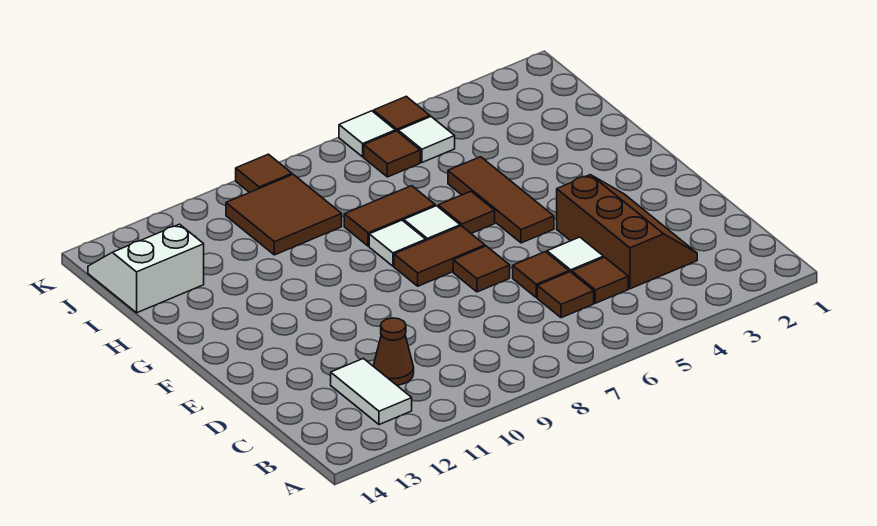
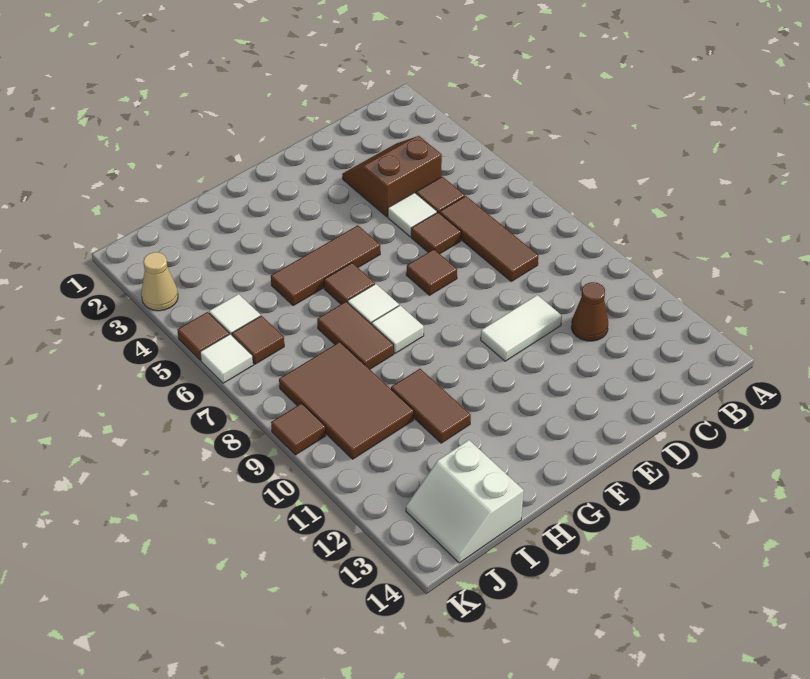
white 1x2 tile [331,358,412,425] -> white 1x2 tile moved to [481,295,562,361]
brown 2x3 slope [557,175,697,289] -> brown 2x2 slope [342,136,442,217]
brown 1x1 tile [537,272,594,318] -> brown 1x3 tile [440,196,538,281]
brown 1x2 tile [394,226,485,286] -> brown 1x2 tile moved to [391,369,471,443]
brown 2x2 tile [226,174,342,255] -> brown 2x3 tile [279,342,414,459]
none -> tan 1x1 cone [141,252,178,311]

